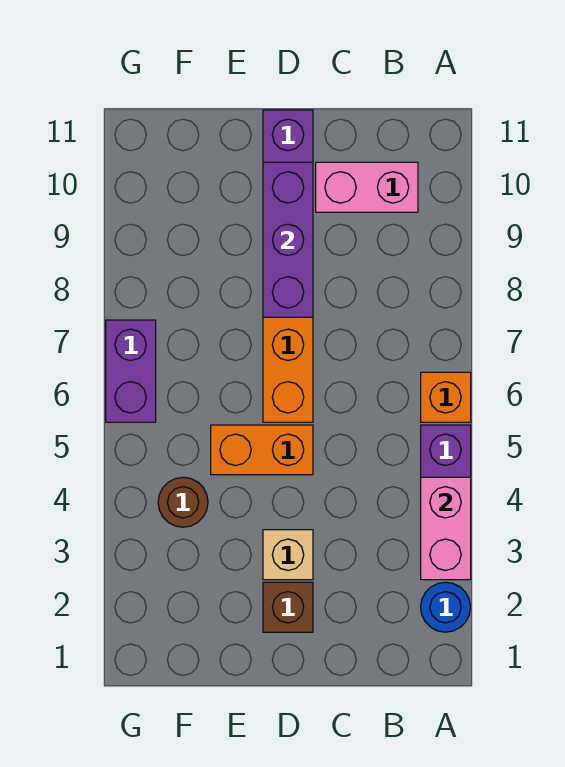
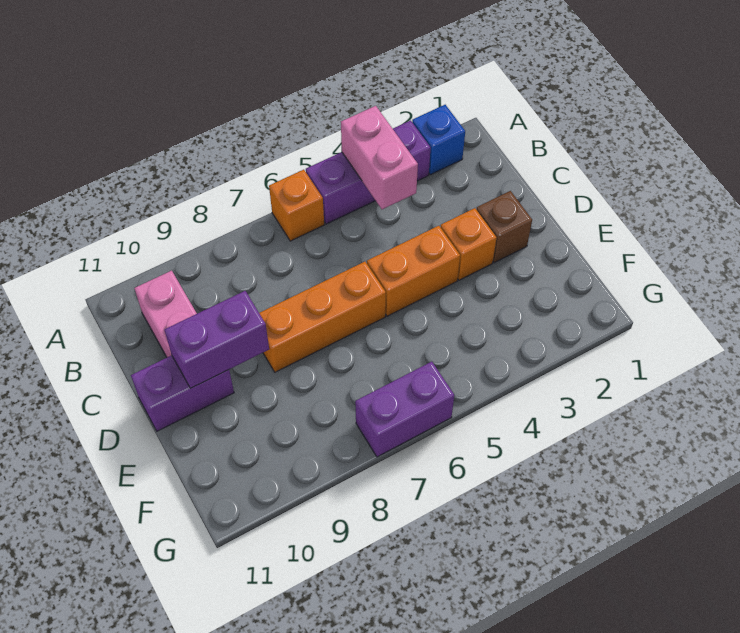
blue 1x1 round brick [421,582,470,632] -> blue 1x1 brick [412,105,465,175]
pink 1x2 brick [421,477,471,580] -> pink 1x2 brick turned to [341,106,418,209]
tan 1x1 brick [263,530,313,580] -> orange 1x1 brick [441,208,497,280]
orange 1x2 brick [211,425,313,475] -> orange 1x2 brick turned to [367,226,460,316]
purple 1x3 brick [263,162,313,317] -> purple 1x2 brick [165,291,269,388]
brown 1x1 round brick [158,477,208,527] -> none

